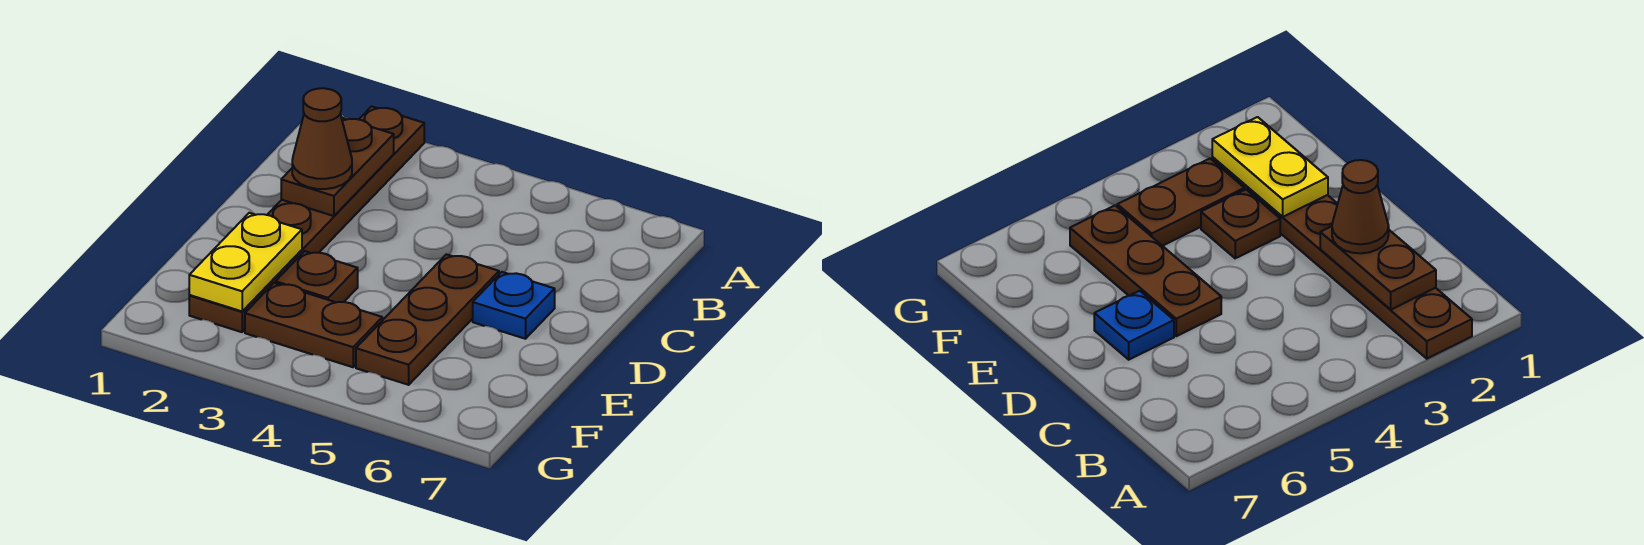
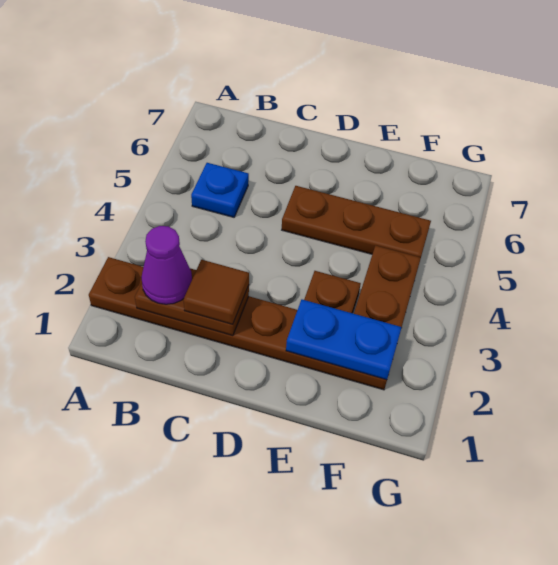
none -> purple 1x1 cone [141,226,192,304]
brown 1x1 cone [292,88,352,189] -> brown 1x1 tile [183,260,249,324]
blue 1x1 plate [473,272,555,339] -> blue 1x1 plate moved to [191,163,249,217]
yellow 1x2 plate [189,213,302,311] -> blue 1x2 plate [286,300,402,380]

